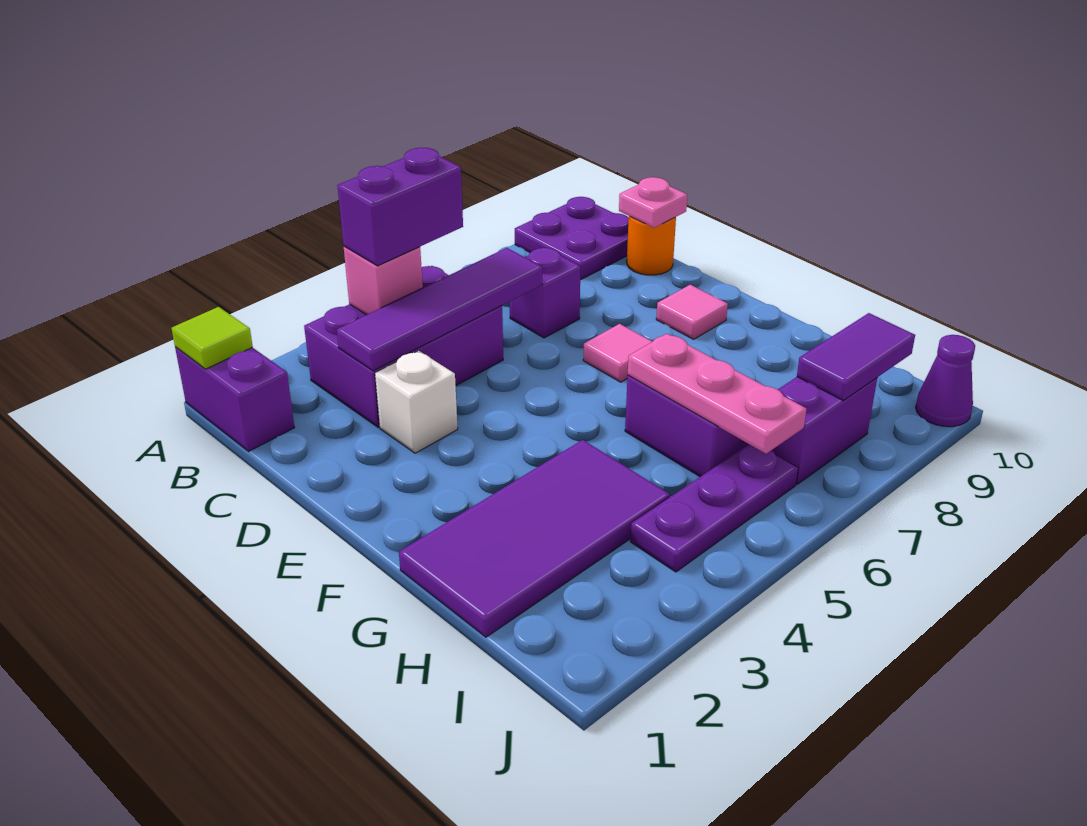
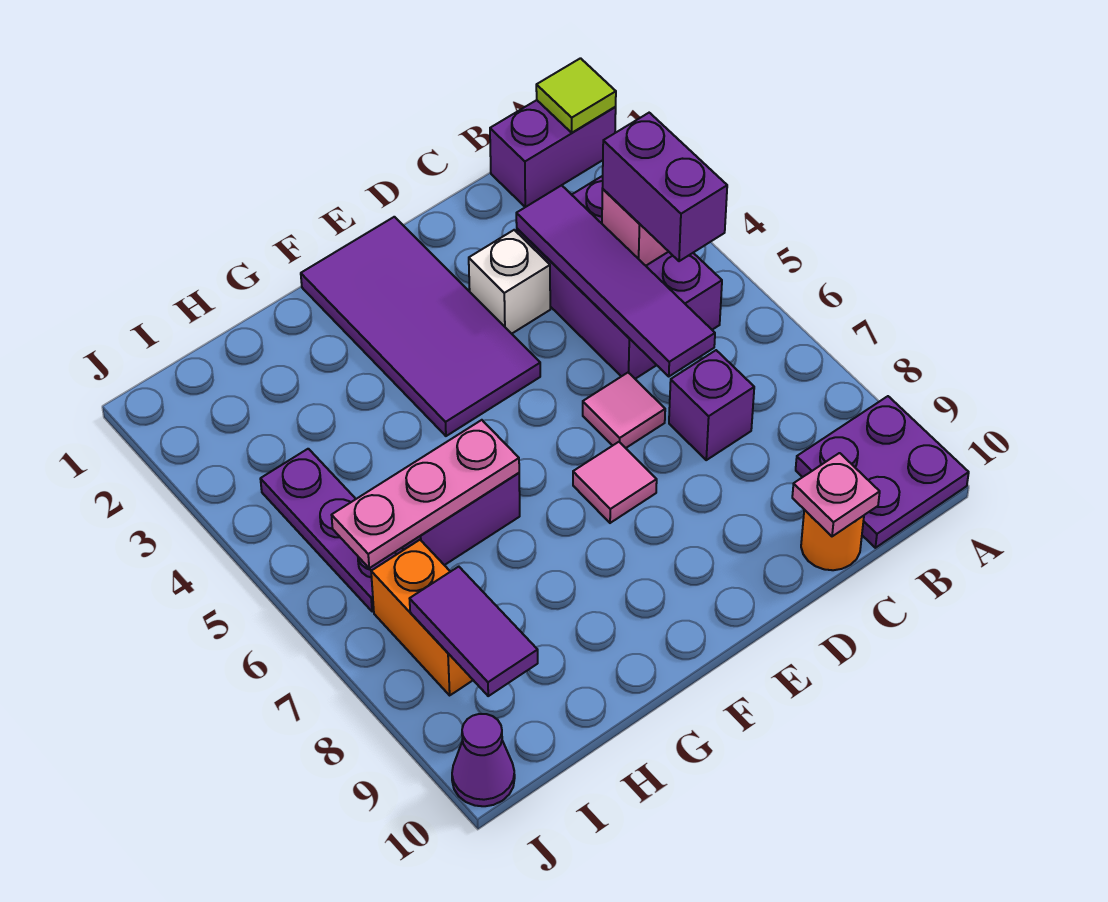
pink 1x1 tile [656,285,728,339] -> pink 1x1 tile moved to [583,373,665,448]
purple 2x4 tile [399,440,670,637] -> purple 2x4 tile moved to [301,217,540,436]
purple 1x2 brick [772,377,877,484] -> orange 1x2 brick [371,540,473,695]

